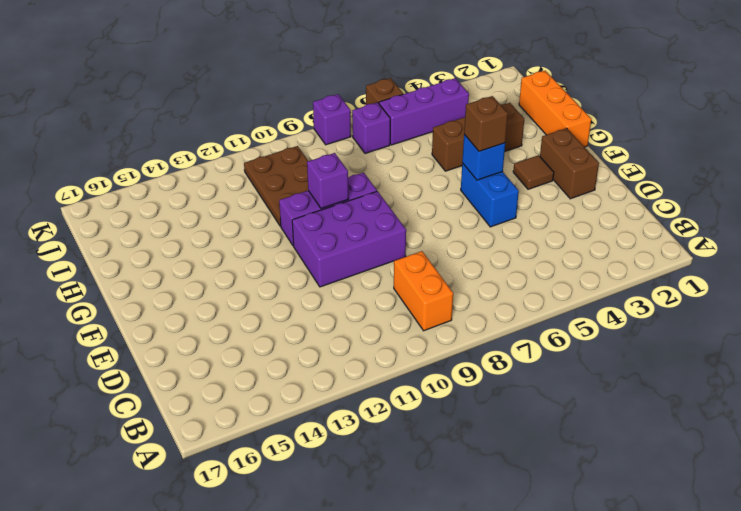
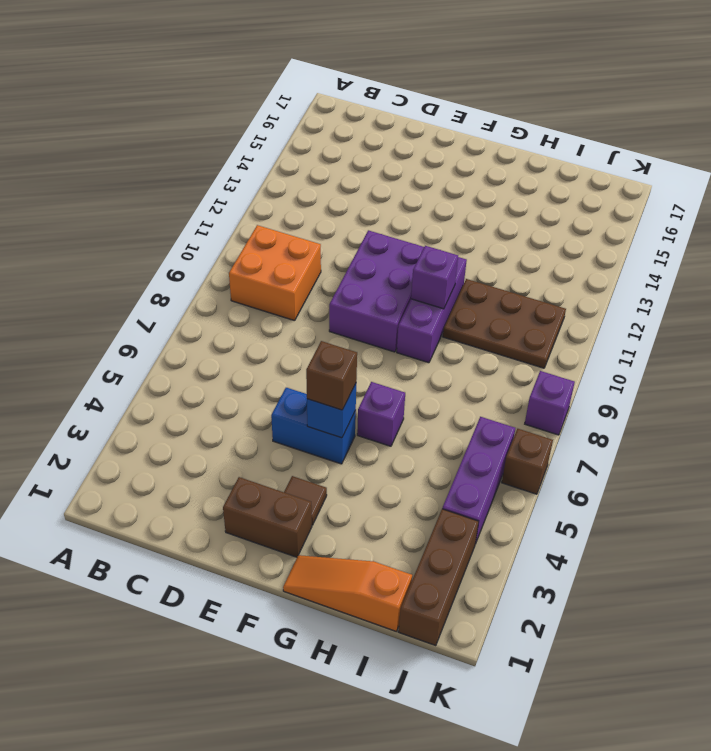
orange 1x2 brick [394,251,453,331] -> orange 2x2 brick [229,225,321,321]
orange 1x3 brick [519,71,591,147] -> orange 1x3 slope [283,555,412,631]
brown 1x3 brick [432,103,524,171] -> brown 1x3 brick moved to [399,509,479,646]
purple 1x1 brick [352,102,390,153] -> purple 1x1 brick moved to [357,382,405,446]

